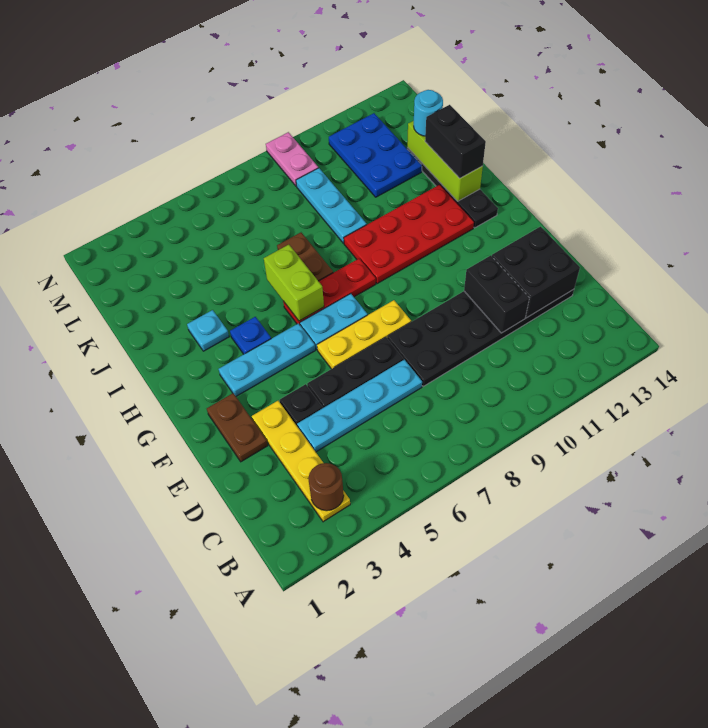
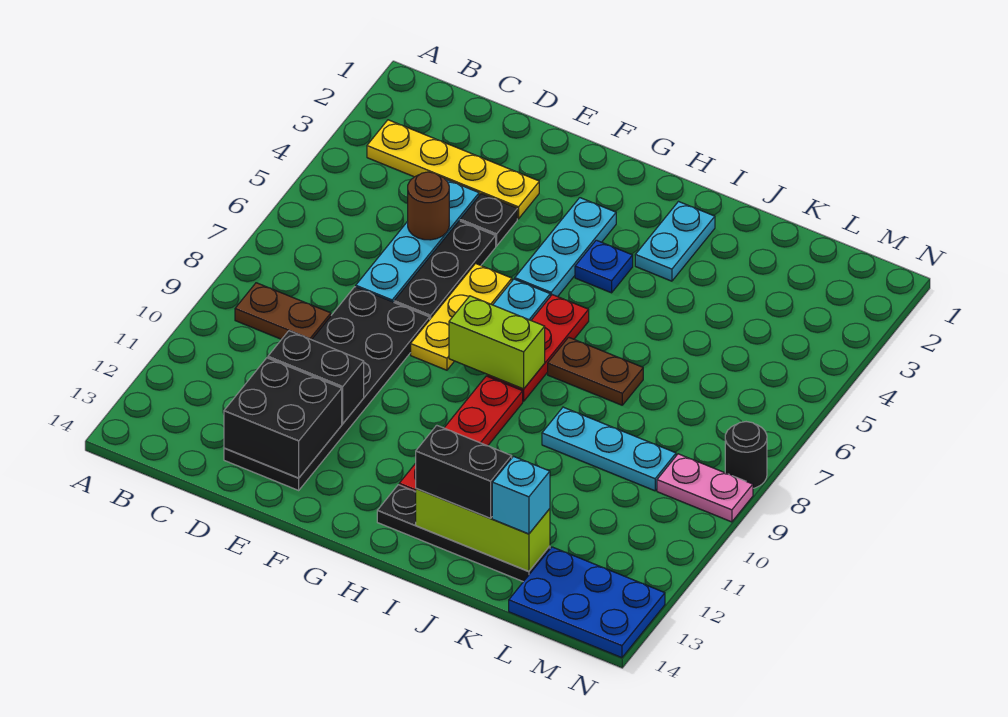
brown 1x1 round brick [308,463,344,511] -> brown 1x1 round brick moved to [408,172,449,240]
brown 1x2 plate [207,393,268,462] -> brown 1x2 plate moved to [235,283,331,340]
lime 1x2 brick [264,245,324,321] -> lime 1x2 brick moved to [449,296,545,389]
red 2x4 plate [344,185,474,284] -> red 1x4 plate [399,376,523,492]
cyan 1x1 plate [187,310,229,351] -> cyan 1x2 plate [635,202,715,281]
blue 2x3 plate [329,113,422,197] -> blue 2x3 plate moved to [509,547,665,658]
cyan 1x1 round brick [414,90,443,136] -> cyan 1x1 brick [492,456,550,534]
none -> black 1x1 round brick [725,422,767,488]

